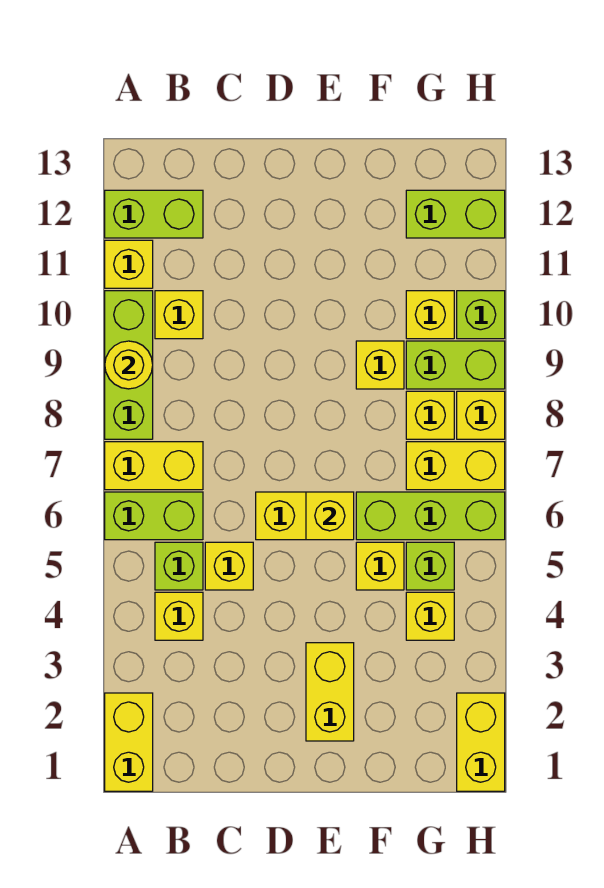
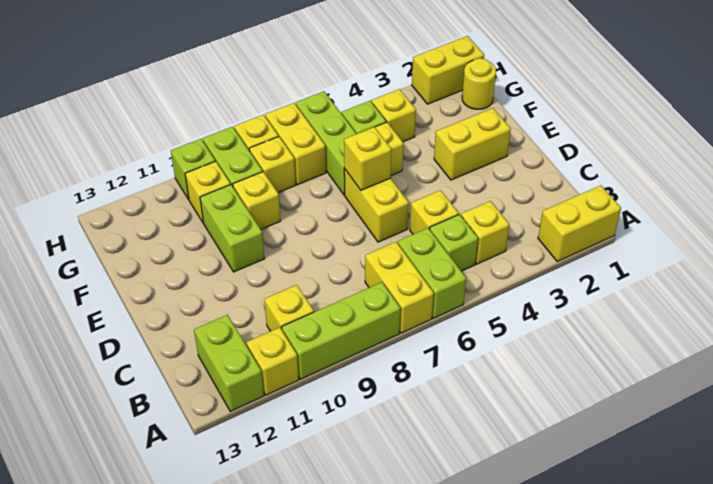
yellow 1x1 round brick [105,341,153,389] -> yellow 1x1 round brick moved to [462,58,496,109]
lime 1x2 brick [406,190,505,238] -> lime 1x2 brick moved to [200,185,265,272]

